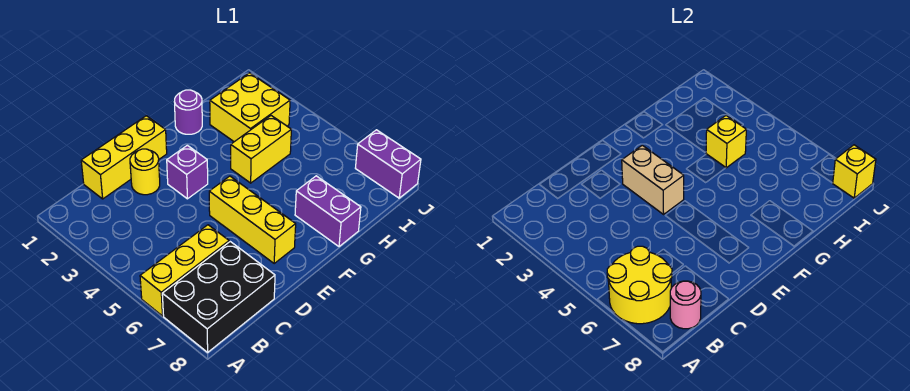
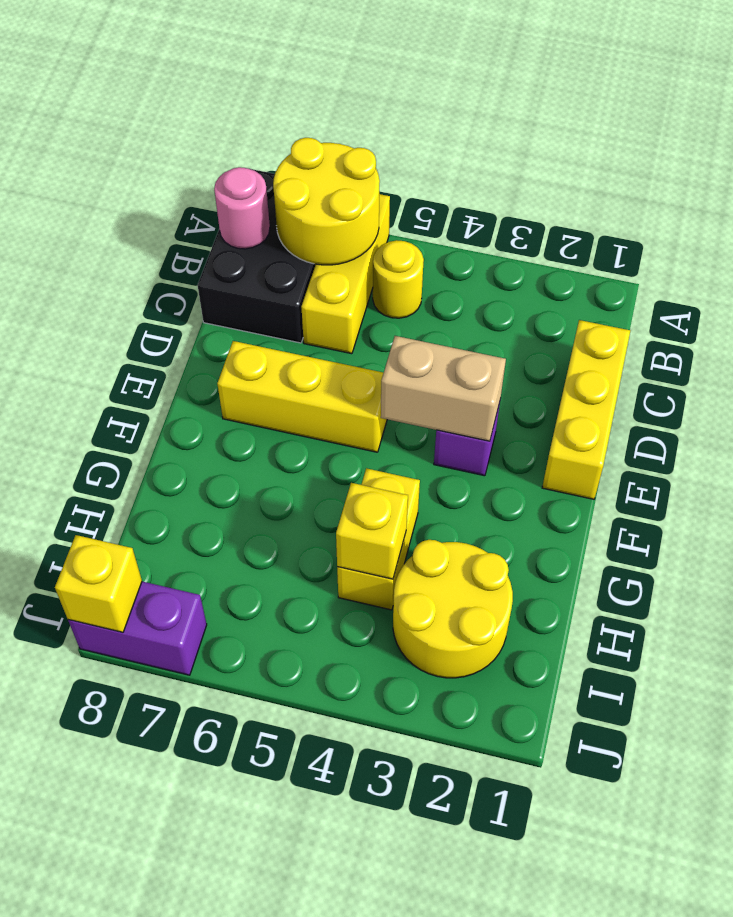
yellow 1x1 round brick [130,149,160,195] -> yellow 1x1 round brick moved to [373,240,424,318]
purple 1x1 round brick [174,90,202,134] -> none
purple 1x2 brick [295,176,361,247] -> none
yellow 2x2 brick [210,73,290,142] -> yellow 2x2 round brick [393,540,513,678]

